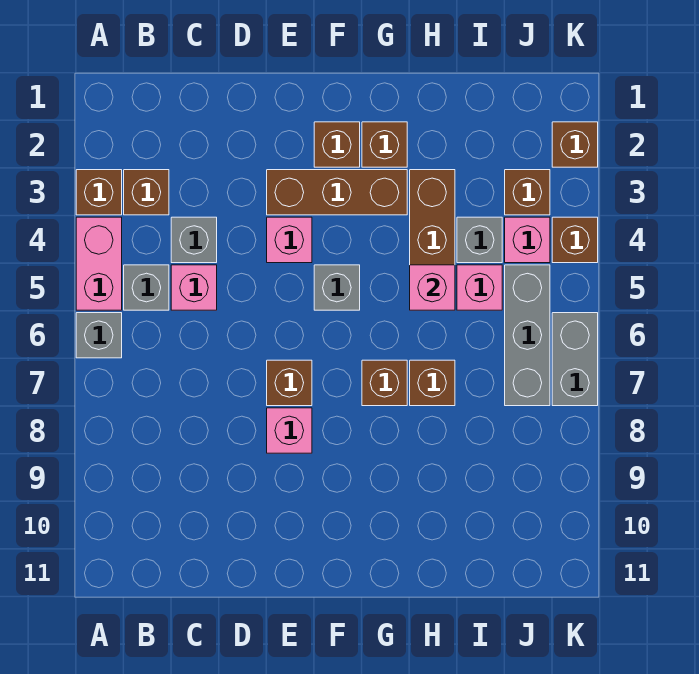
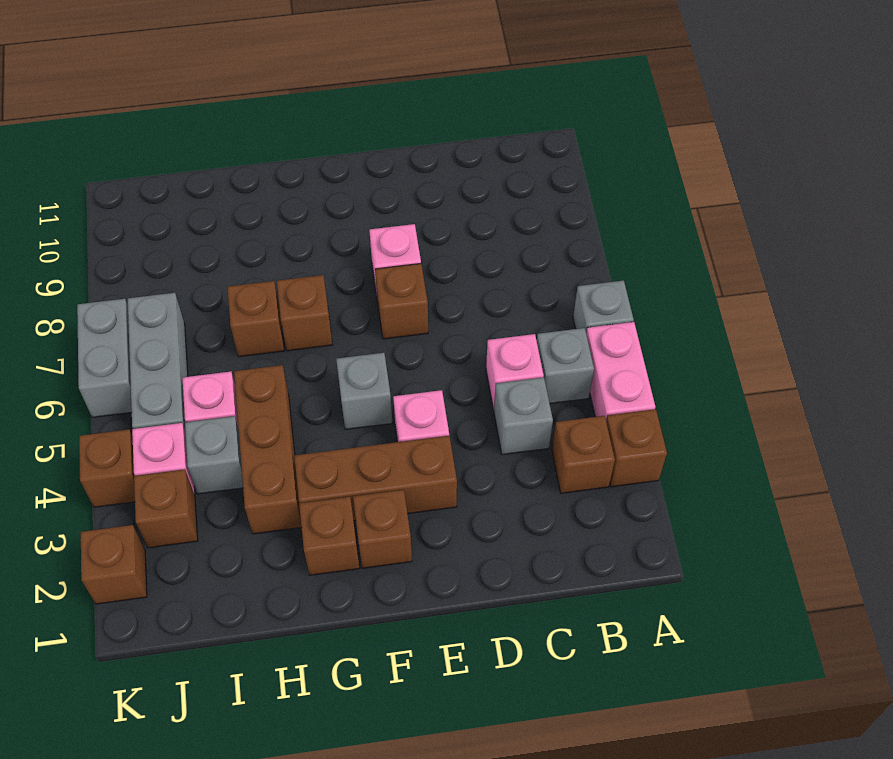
pink 1x1 brick [410,265,455,310] -> none

